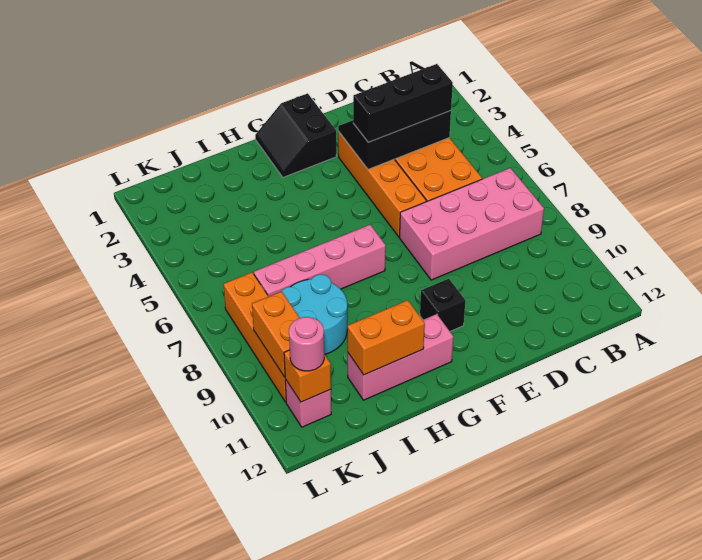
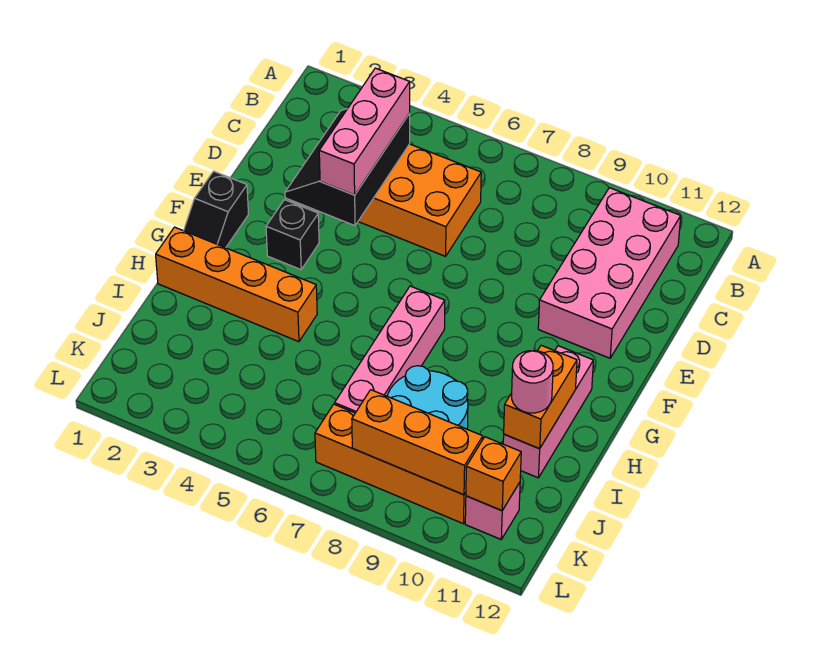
pink 2x4 brick [400,168,544,280] -> pink 2x4 brick moved to [538,188,681,358]
black 1x3 brick [353,64,453,142] -> pink 1x3 brick [319,68,410,195]
orange 1x4 brick [338,131,426,237] -> orange 1x4 brick moved to [156,227,317,342]
black 2x2 slope [255,93,337,177] -> black 1x2 slope [184,171,249,248]
black 1x1 brick [420,279,465,331] -> black 1x1 brick moved to [266,200,319,270]
orange 1x2 brick [252,291,300,377] -> orange 1x3 brick [352,390,483,495]
pink 1x1 round brick [289,317,324,371] -> pink 1x1 round brick moved to [512,351,553,413]

